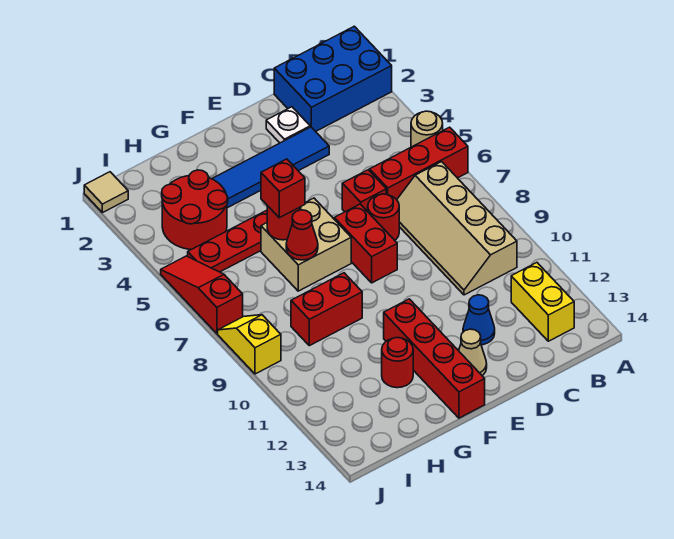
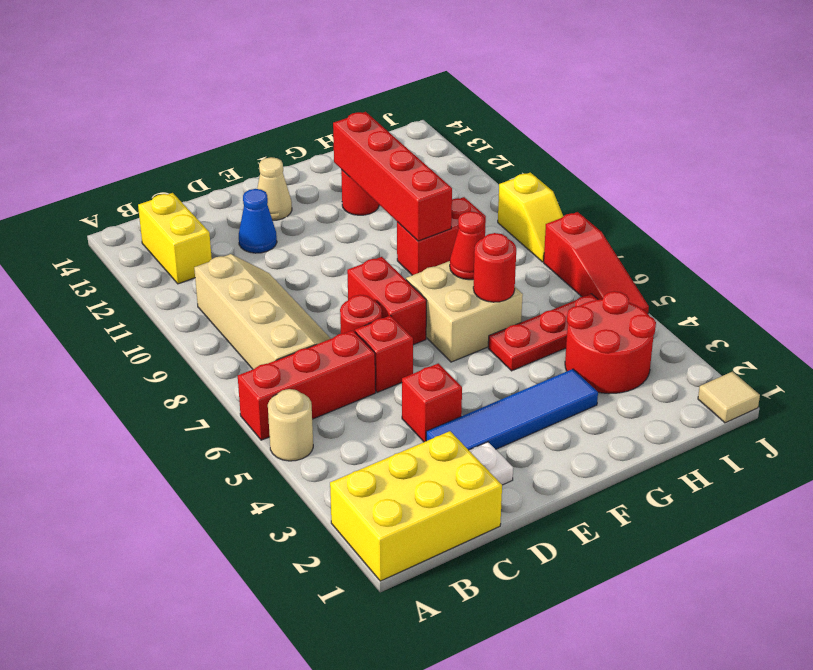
blue 2x3 brick [274,26,392,131] -> yellow 2x3 brick [330,431,502,581]
red 1x4 brick [384,299,485,418] -> red 1x4 brick moved to [333,112,452,241]
red 1x1 brick [261,159,305,218] -> red 1x1 brick moved to [402,363,462,442]

